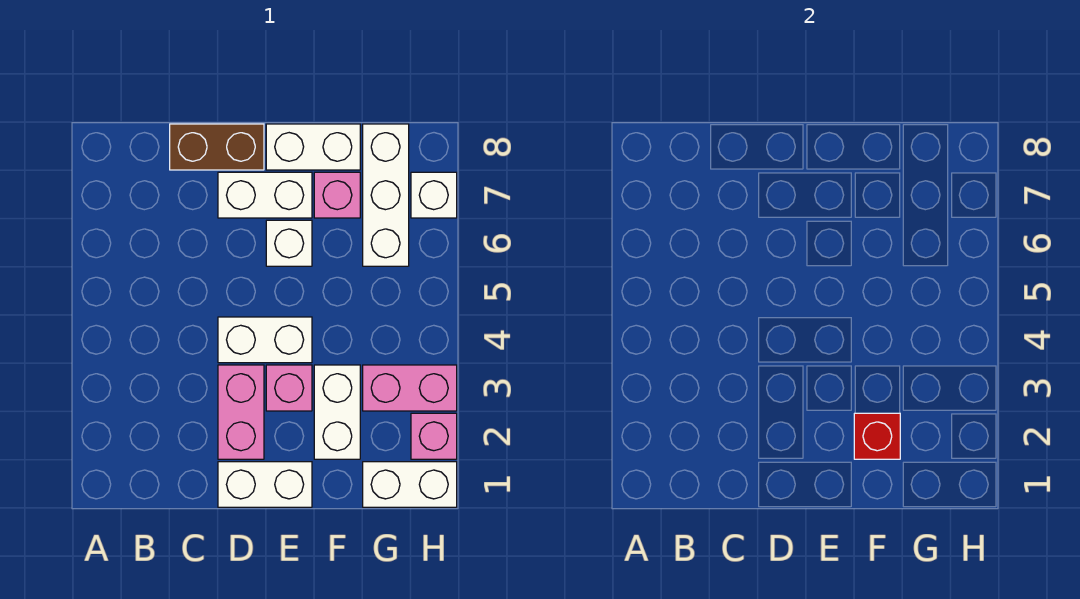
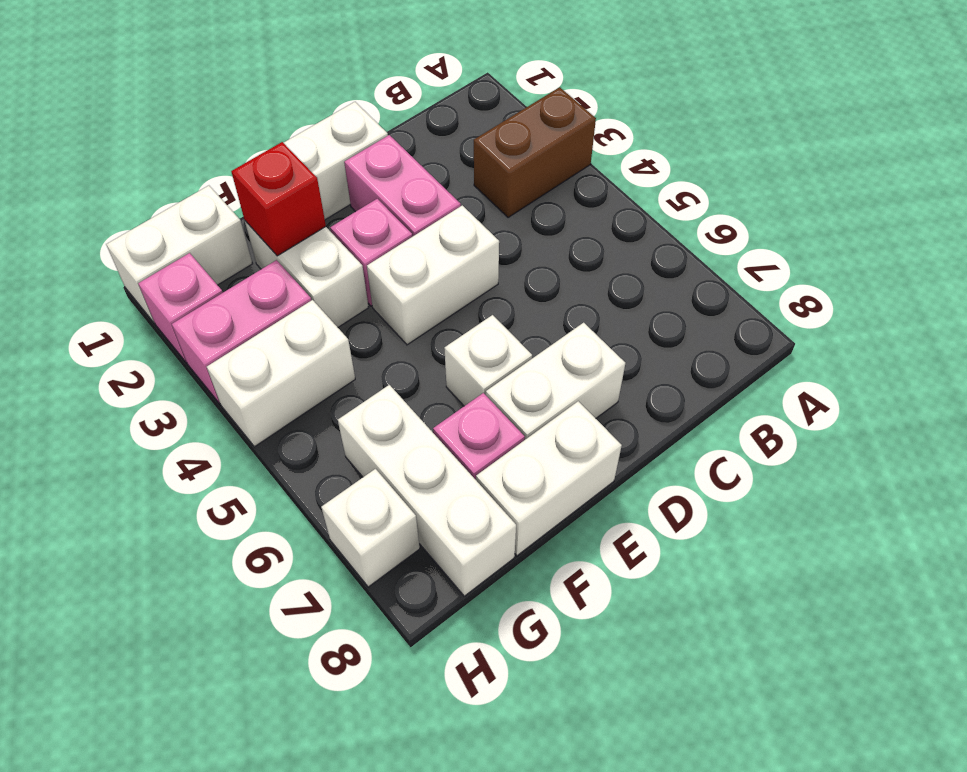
brown 1x2 brick [170,124,264,170] -> brown 1x2 brick moved to [474,87,596,218]
none -> white 1x2 brick [207,300,355,447]

